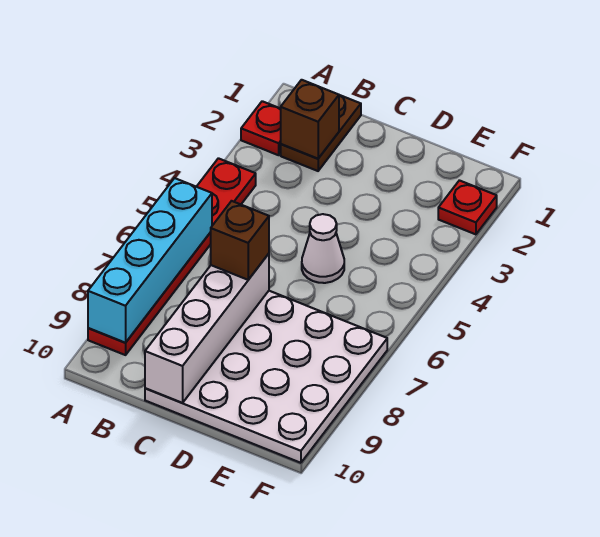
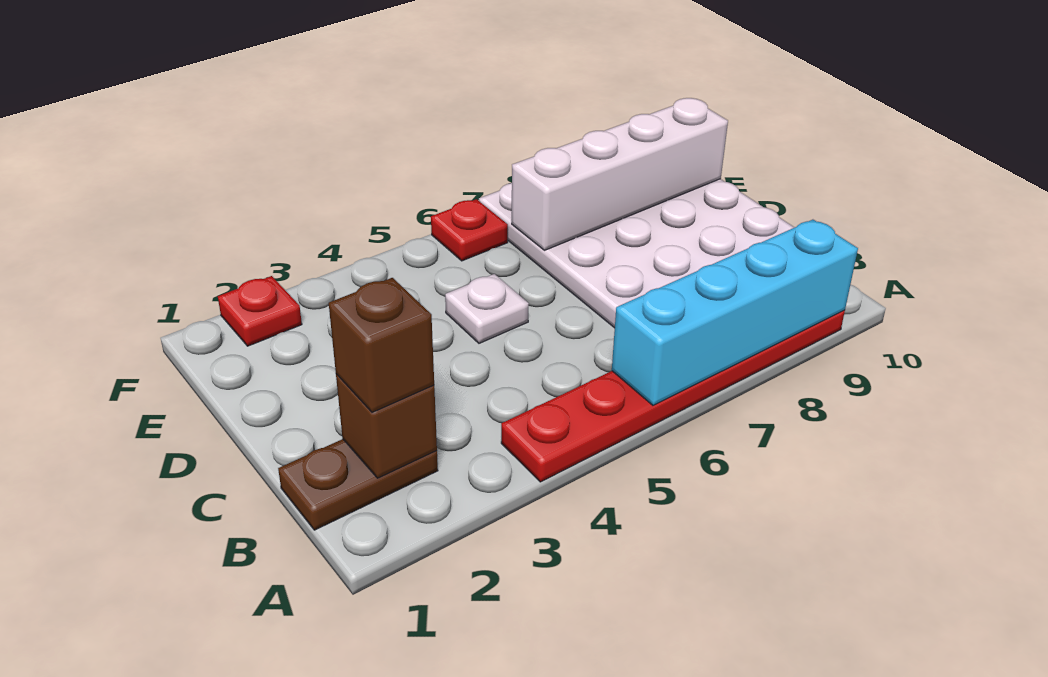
red 1x1 plate [241,101,281,155] -> red 1x1 plate moved to [431,199,508,261]
white 1x4 brick [145,254,269,403] -> white 1x4 brick moved to [512,98,728,250]
brown 1x1 brick [211,201,269,280] -> brown 1x1 brick moved to [329,278,434,412]
white 1x1 cone [302,214,344,283] -> white 1x1 plate [445,274,529,343]

